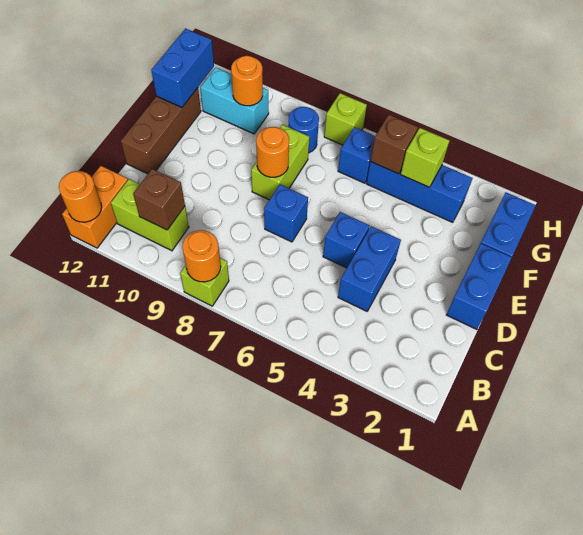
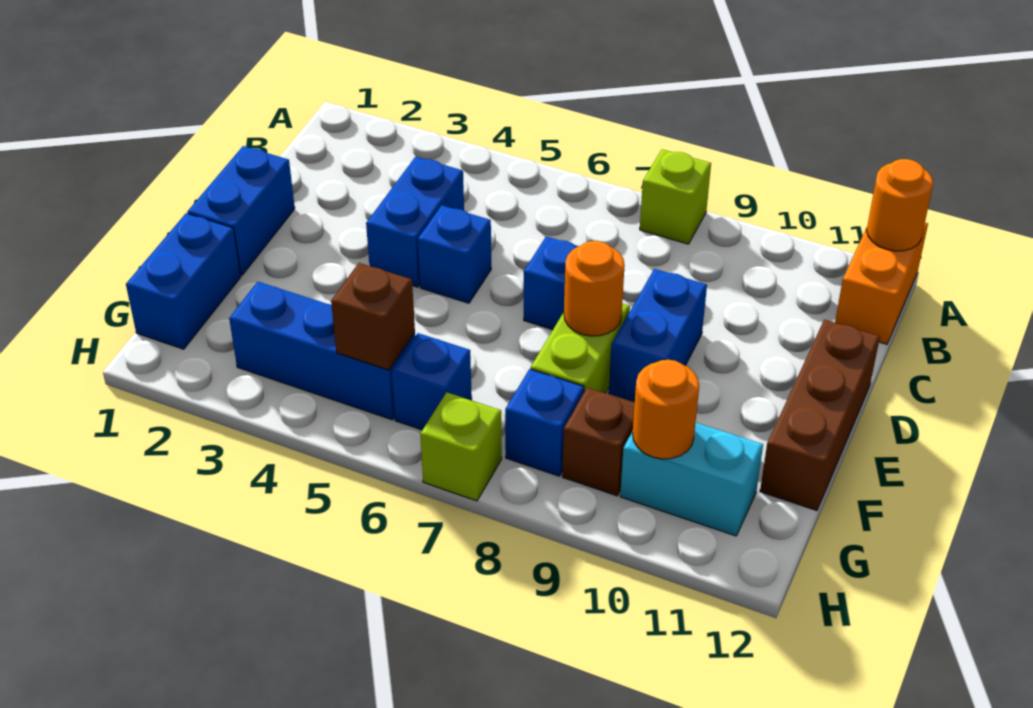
orange 1x1 round brick [182,230,221,282] -> none
lime 1x2 brick [111,179,189,251] -> none
brown 1x1 brick [133,169,185,230] -> brown 1x1 brick moved to [562,388,635,496]
blue 1x2 brick [151,29,214,107] -> blue 1x2 brick moved to [609,269,707,402]
lime 1x1 brick [401,128,450,187] -> none
blue 1x1 round brick [288,107,319,153] -> blue 1x1 brick [505,369,584,476]

